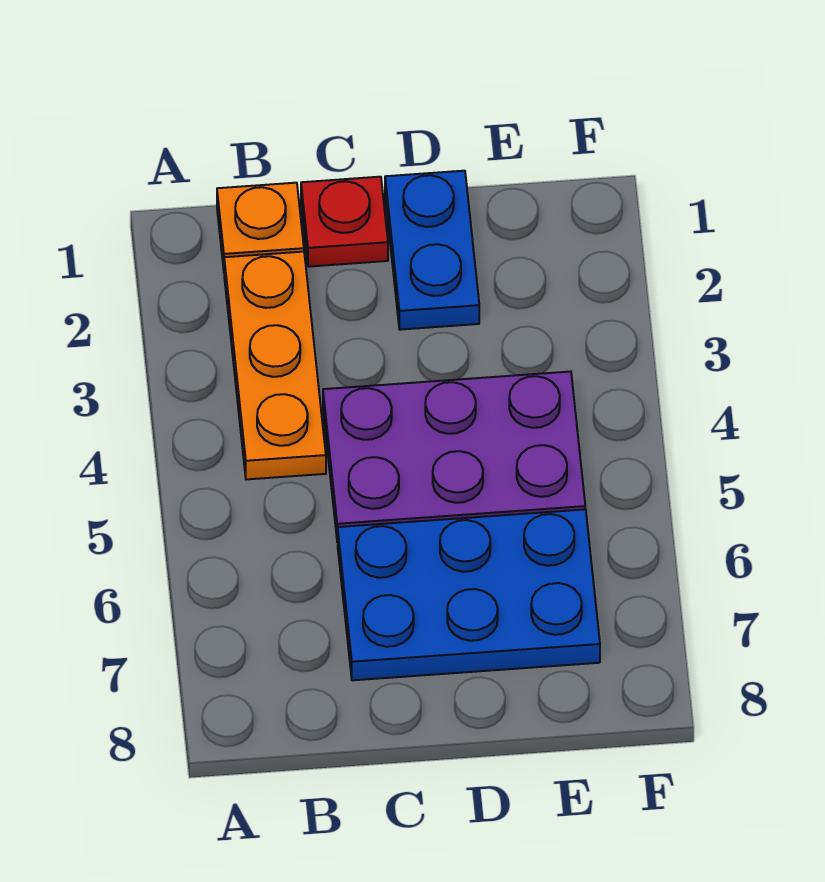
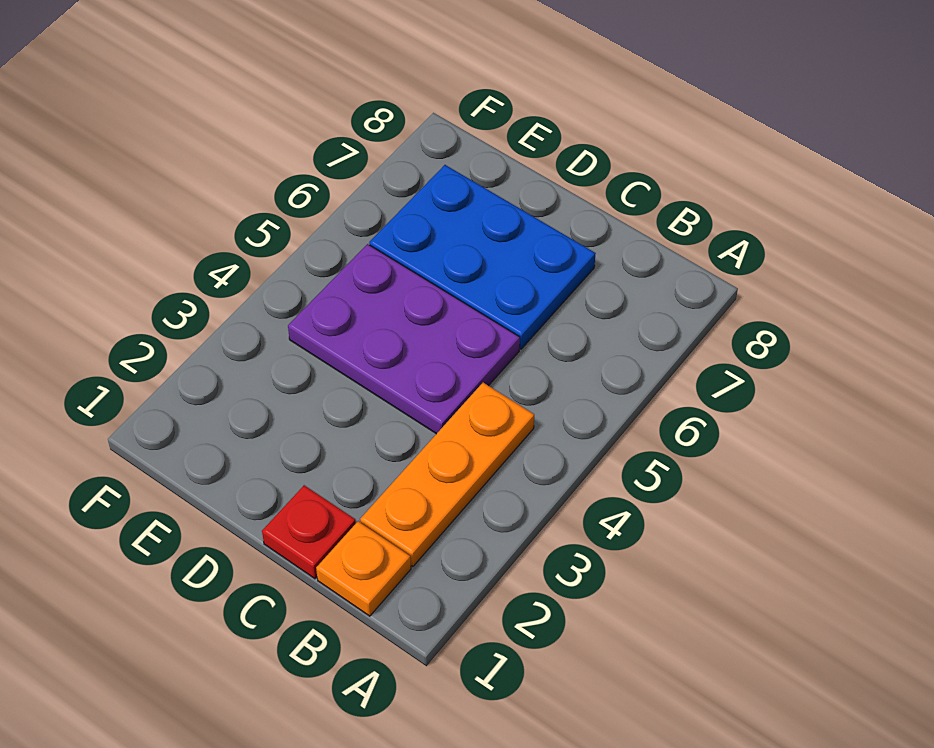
blue 1x2 plate [385,171,479,330] -> none

